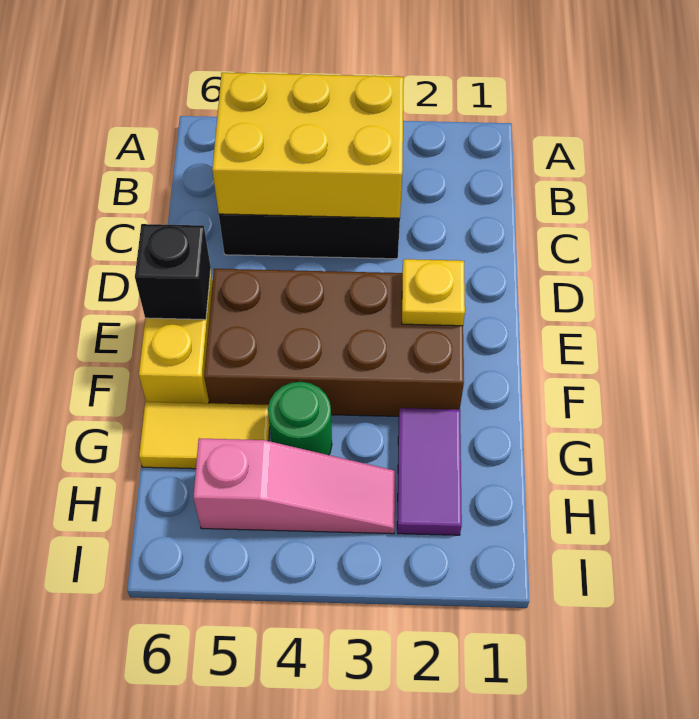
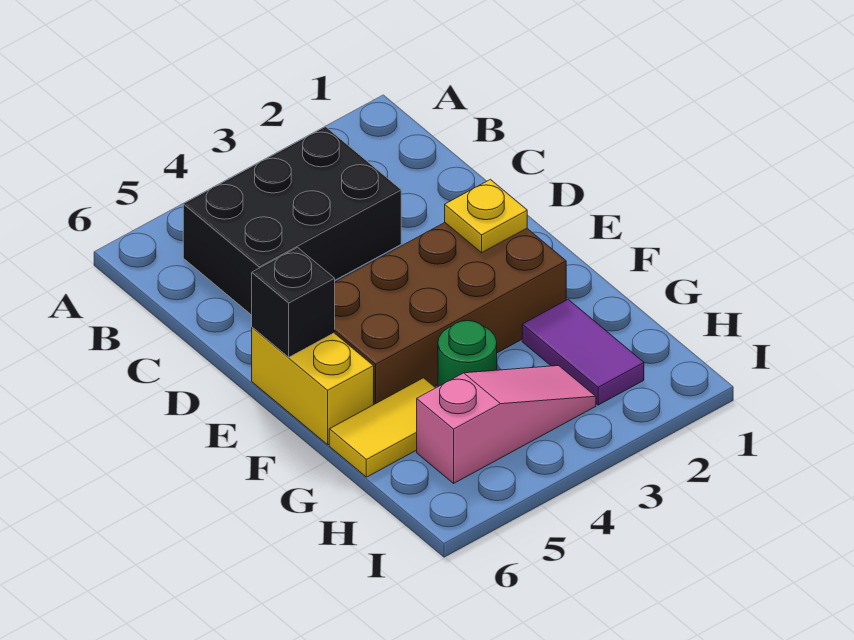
yellow 2x3 brick [212,73,404,218] -> none

